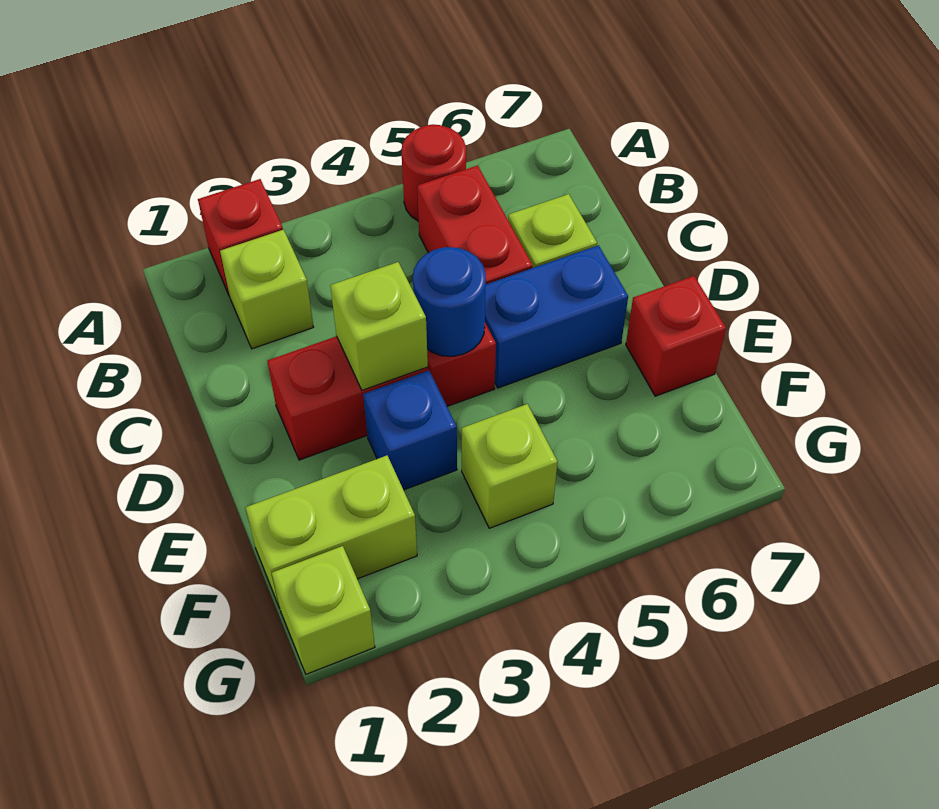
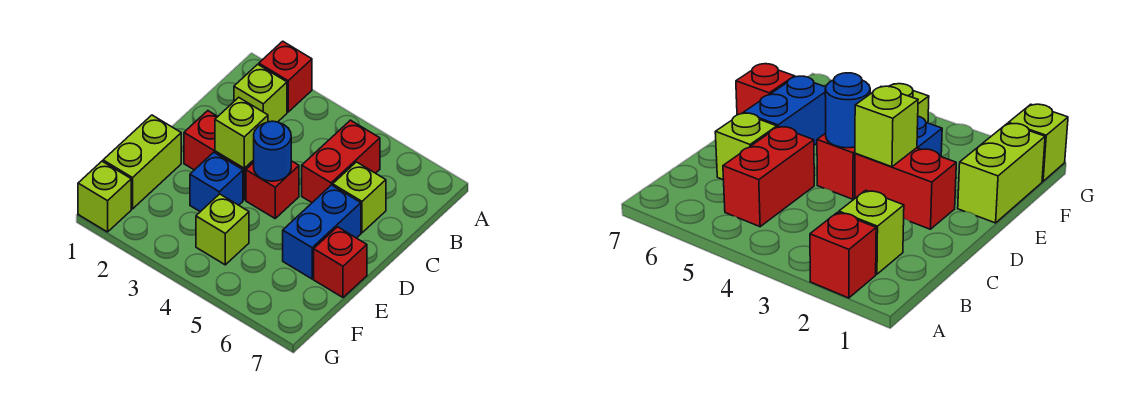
red 1x1 round brick [402,124,466,222] -> none
blue 1x2 brick [485,245,628,388] -> blue 1x2 brick turned to [283,185,361,279]
lime 1x2 brick [245,456,417,608] -> lime 1x2 brick turned to [103,115,181,209]

